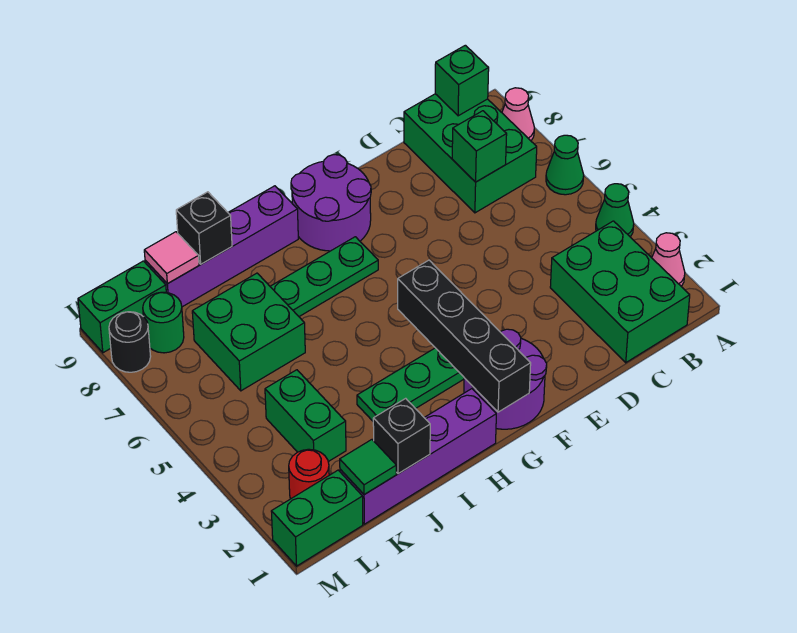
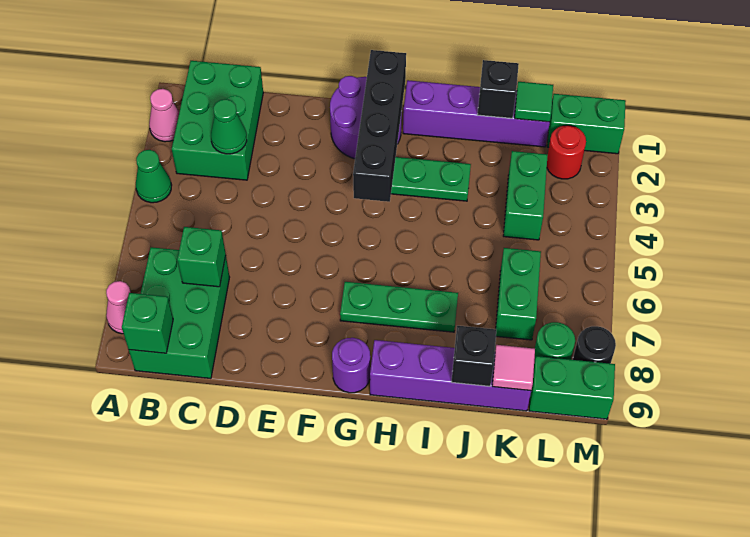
green 1x1 cone [546,135,584,195] -> green 1x1 cone moved to [211,99,247,154]
purple 2x2 round brick [291,155,371,251] -> purple 1x1 round brick [332,338,370,393]
green 2x2 brick [192,273,305,391] -> green 1x2 brick [496,248,541,340]

